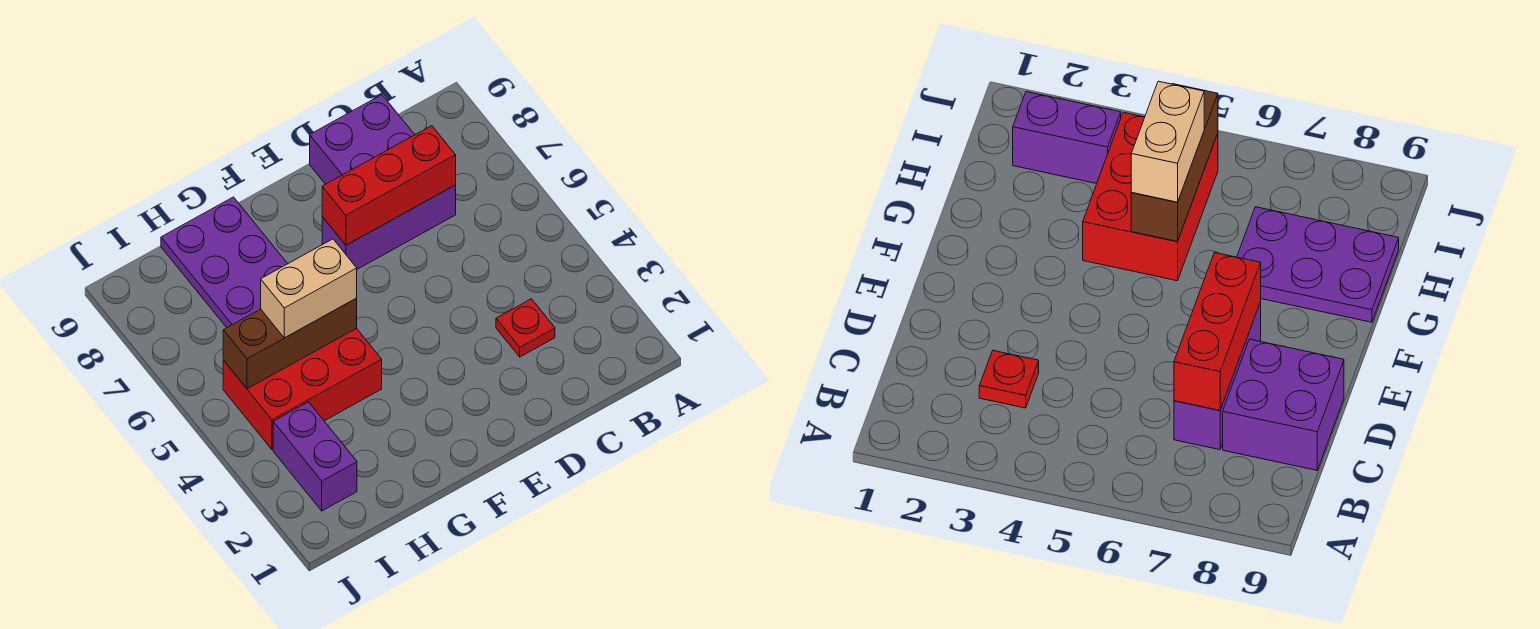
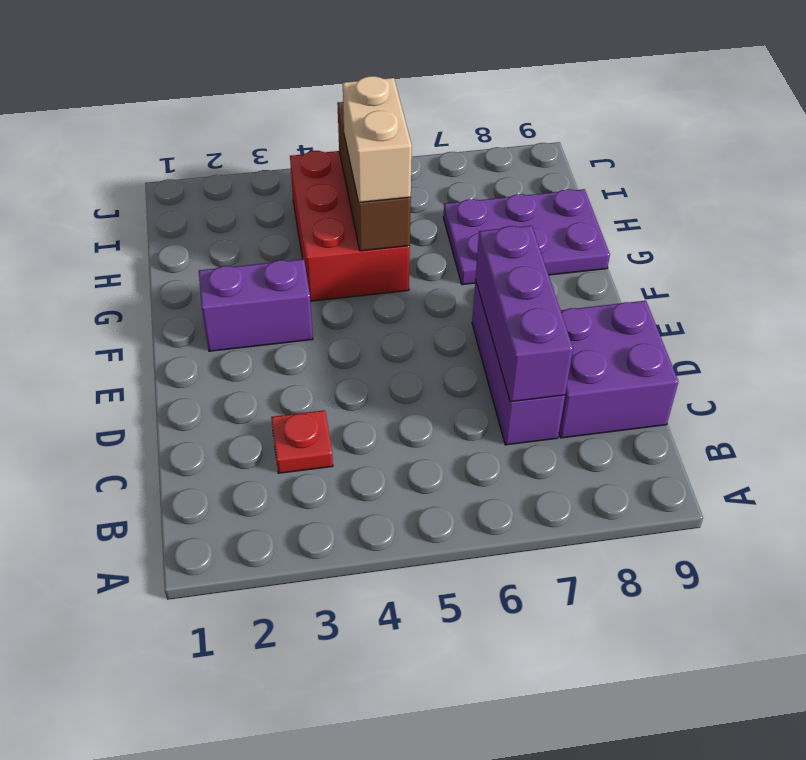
red 1x3 brick [322,126,456,245] -> purple 1x3 brick [476,226,573,402]
purple 1x2 brick [273,402,357,511] -> purple 1x2 brick moved to [199,259,313,351]

